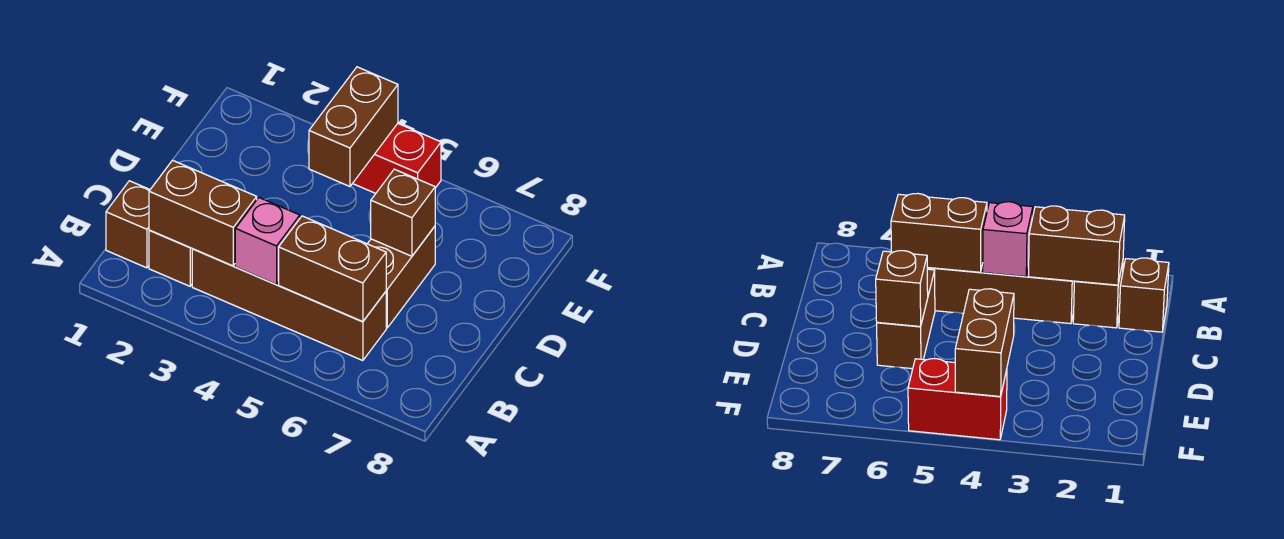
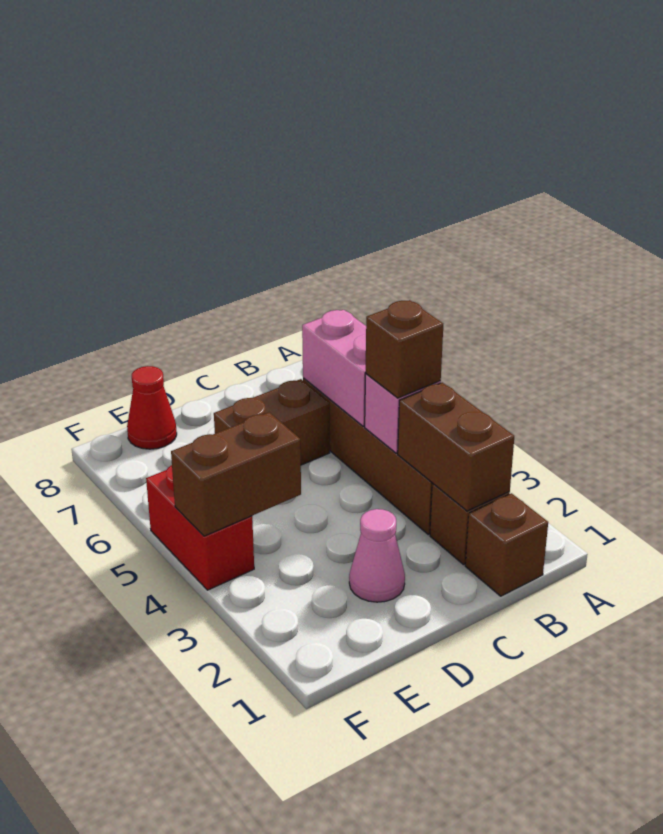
brown 1x2 brick [279,216,386,322] -> pink 1x2 brick [302,310,366,426]
none -> pink 1x1 cone [349,509,405,602]
brown 1x1 brick [371,169,435,256] -> brown 1x1 brick moved to [366,300,443,398]
none -> red 1x1 cone [127,366,177,449]

